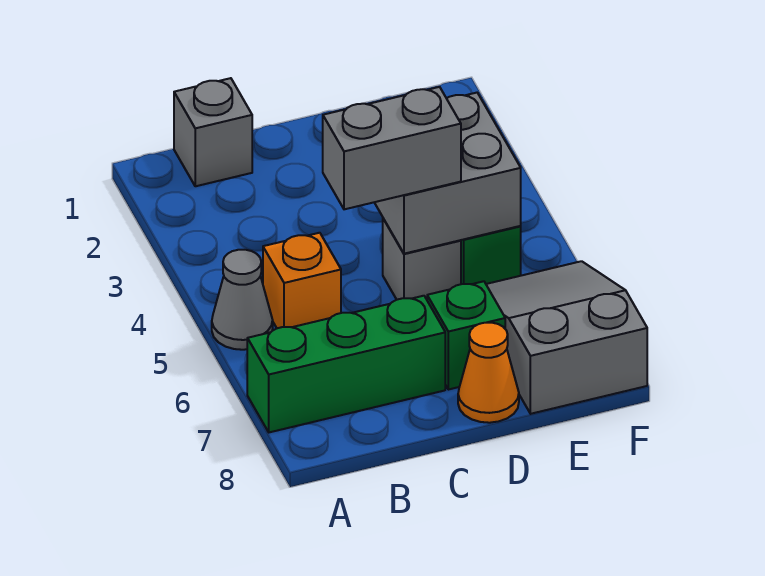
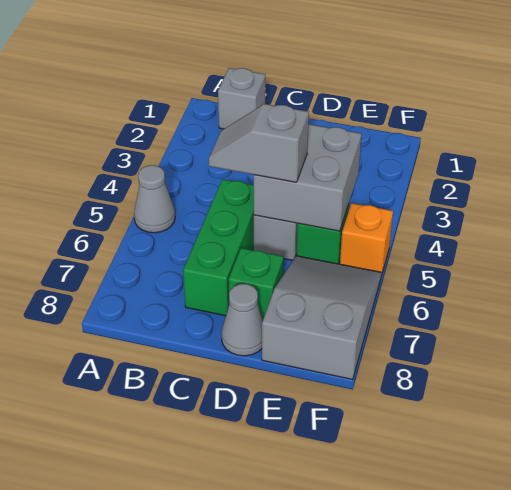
green 1x3 brick [247,296,445,432] -> green 1x3 brick turned to [183,179,254,316]
orange 1x1 brick [263,233,341,328] -> orange 1x1 brick moved to [340,203,393,276]
grey 1x2 brick [323,87,461,209] -> grey 1x2 slope [209,104,309,182]
orange 1x1 cone [458,323,519,423] -> grey 1x1 cone [222,284,263,356]

